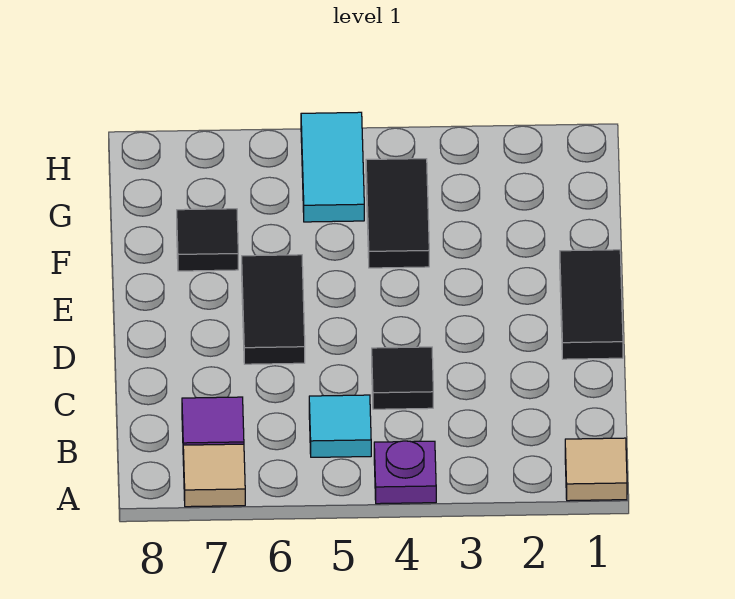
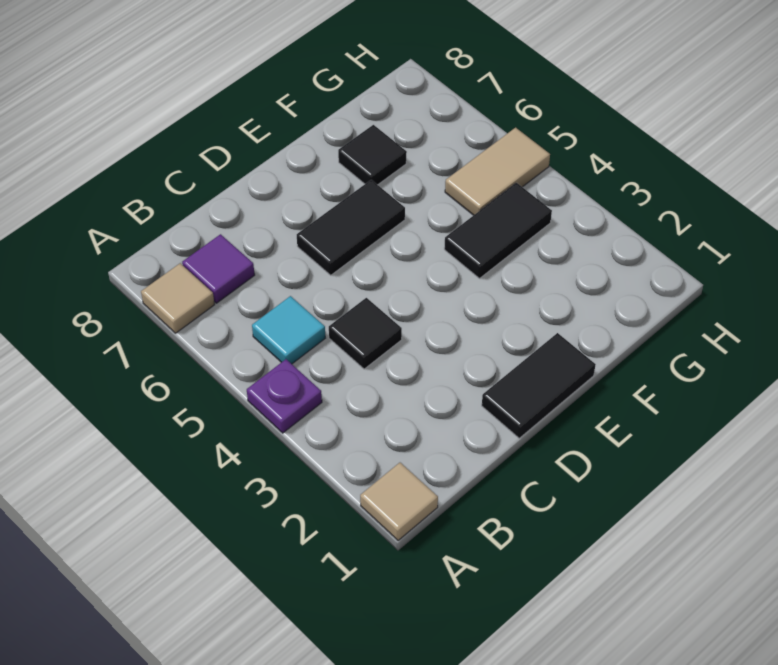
cyan 1x2 tile [301,112,364,222] -> tan 1x2 tile [445,128,550,215]

